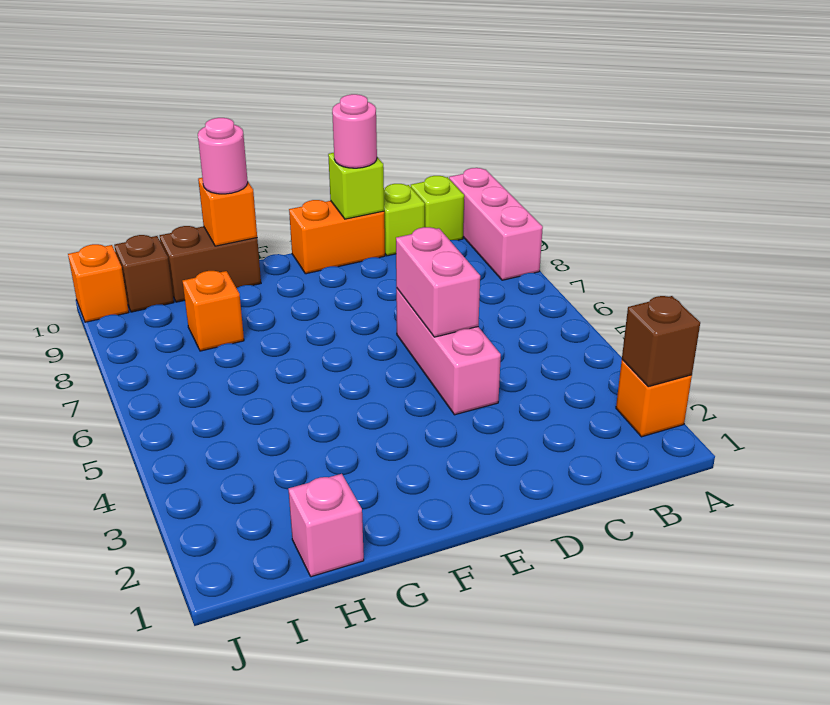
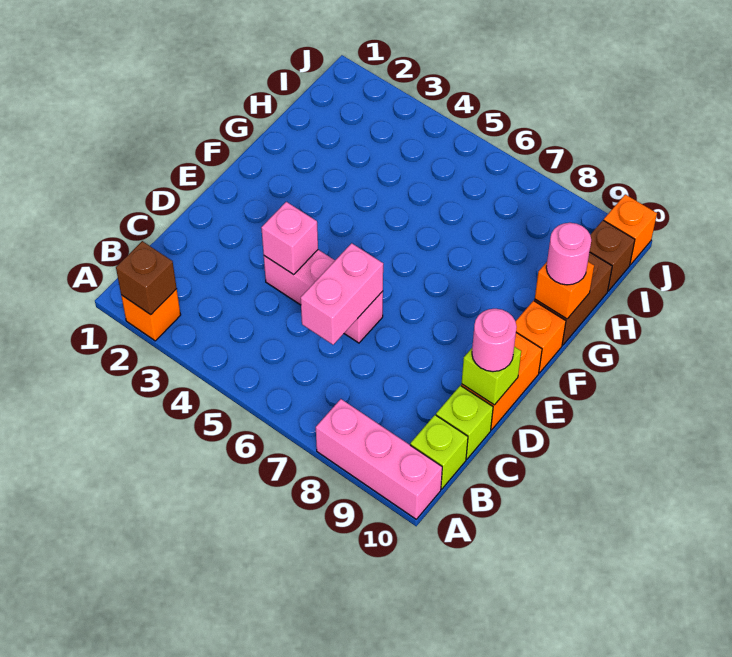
pink 1x2 brick [396,227,480,337] -> pink 1x2 brick turned to [301,243,383,345]
pink 1x1 brick [288,474,364,577] -> pink 1x1 brick moved to [261,202,318,275]
orange 1x1 brick [183,271,244,351] -> orange 1x1 brick moved to [516,301,566,373]

